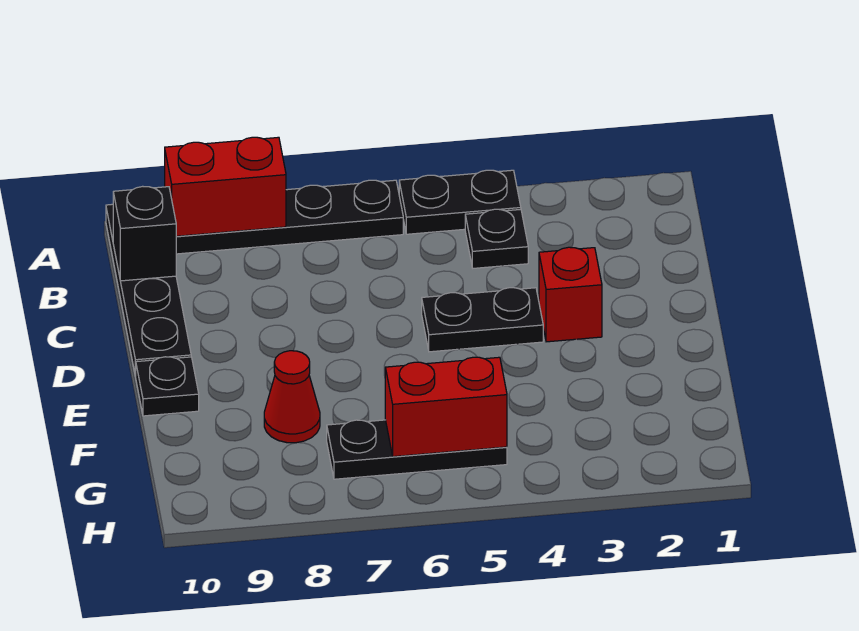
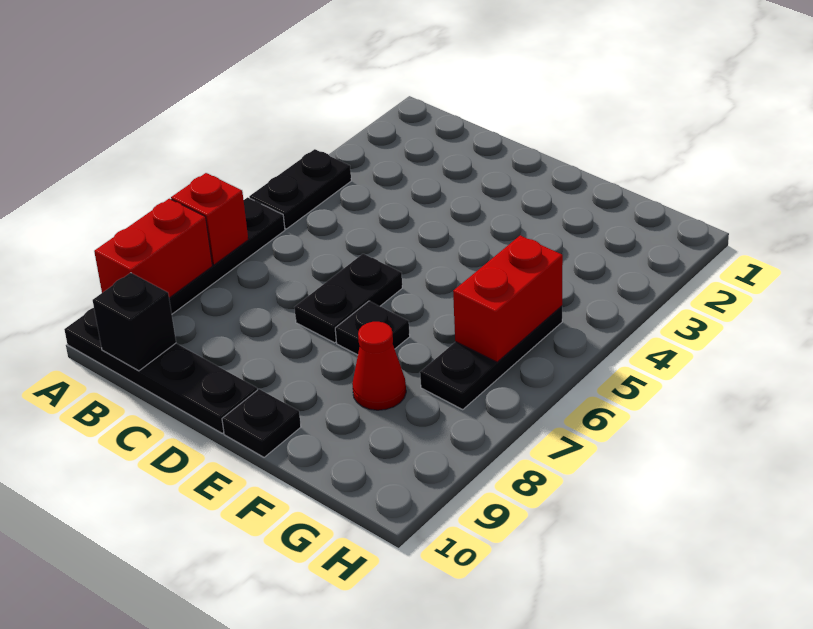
black 1x1 plate [465,209,528,268] -> black 1x1 plate moved to [335,301,410,355]
red 1x1 brick [539,247,602,342] -> red 1x1 brick moved to [171,173,248,265]
black 1x2 plate [422,288,543,352] -> black 1x2 plate moved to [294,254,402,343]

